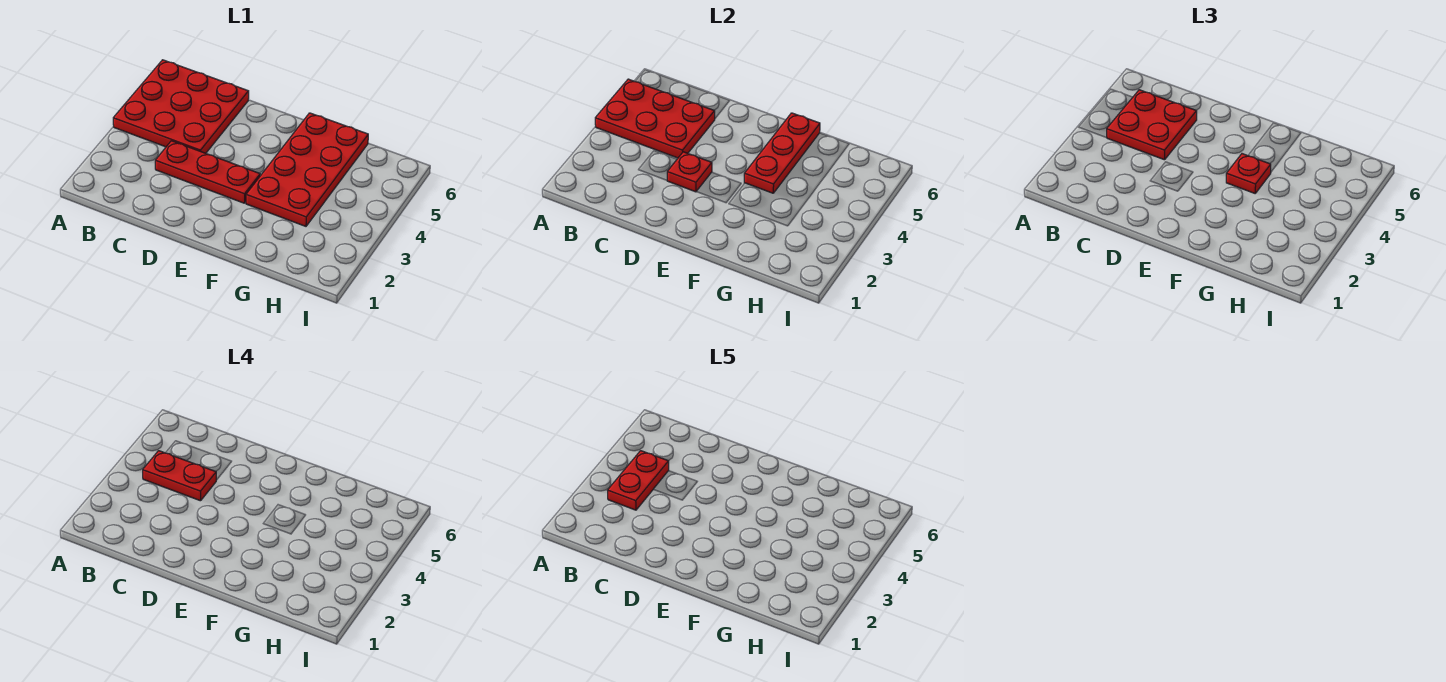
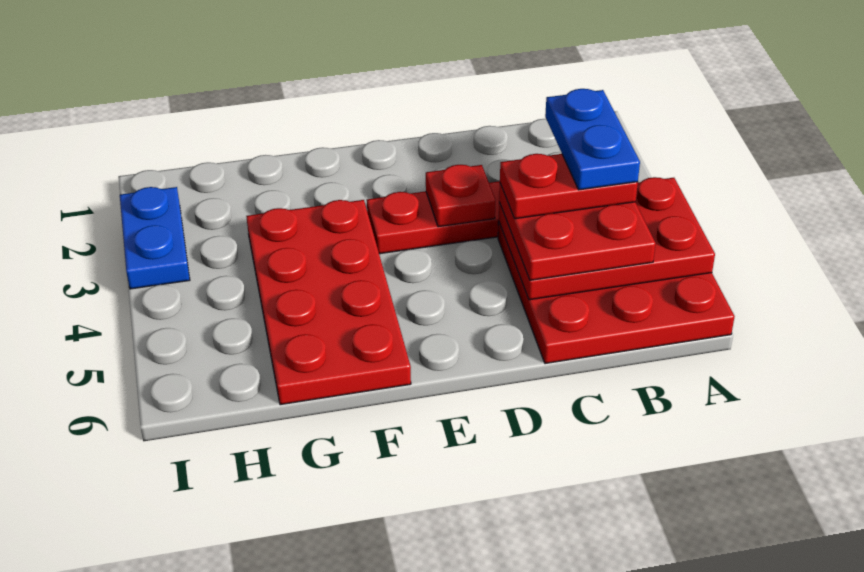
red 1x2 plate [607,451,669,510] -> blue 1x2 plate [545,89,640,190]
red 1x3 plate [744,113,820,193] -> none
red 1x1 plate [1226,154,1271,193] -> none
none -> blue 1x2 plate [120,187,190,289]

